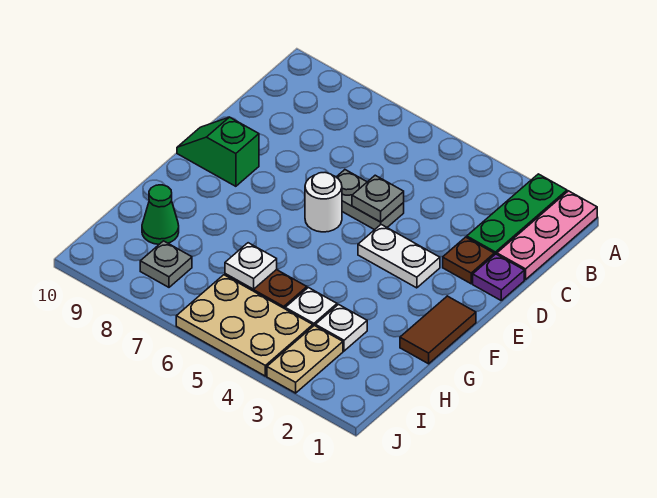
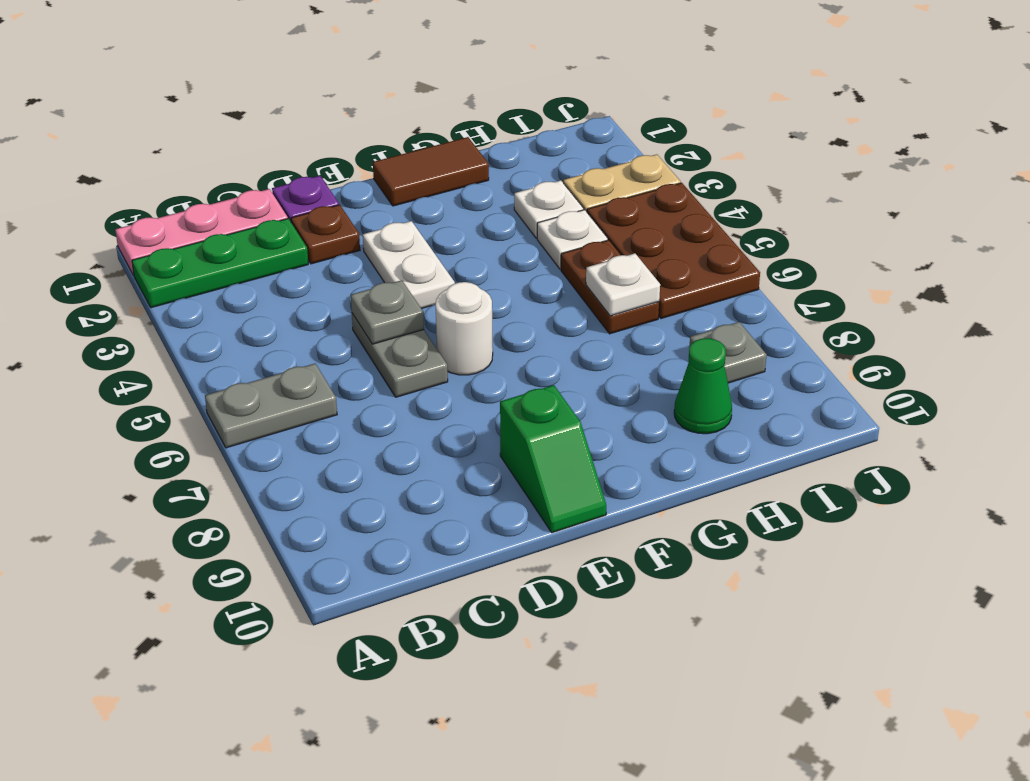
none -> grey 1x2 plate [205,364,337,448]
tan 2x3 plate [176,275,313,376] -> brown 2x3 plate [587,183,760,319]

